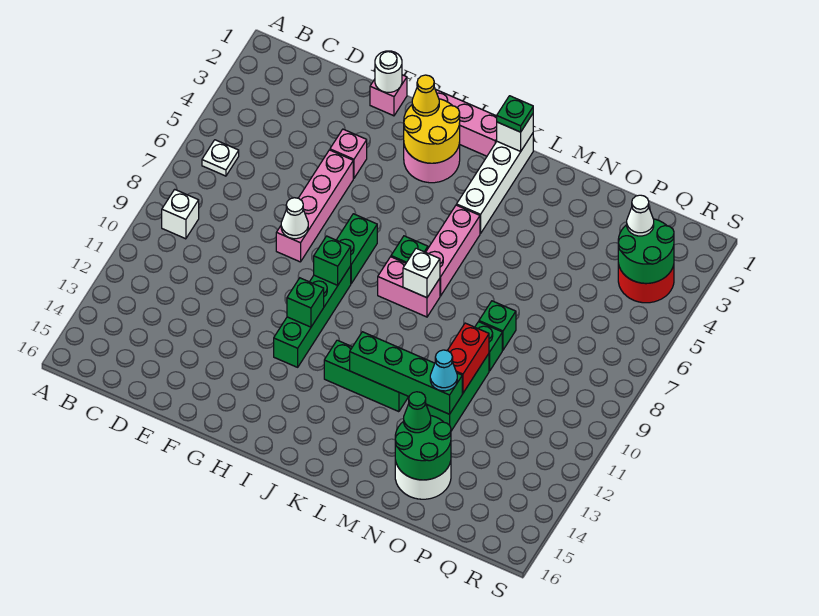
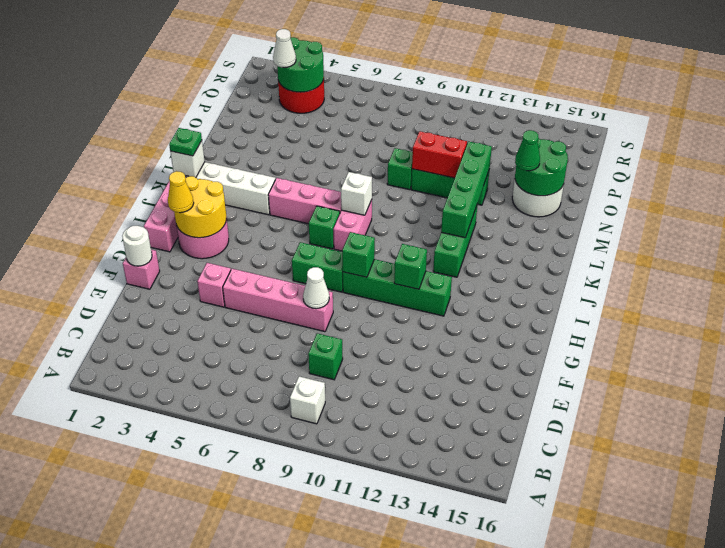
white 1x1 plate [202,140,239,176] -> none
green 1x1 brick [479,301,516,350] -> green 1x1 brick moved to [308,333,343,380]
cyan 1x1 cone [430,350,457,391] -> none

